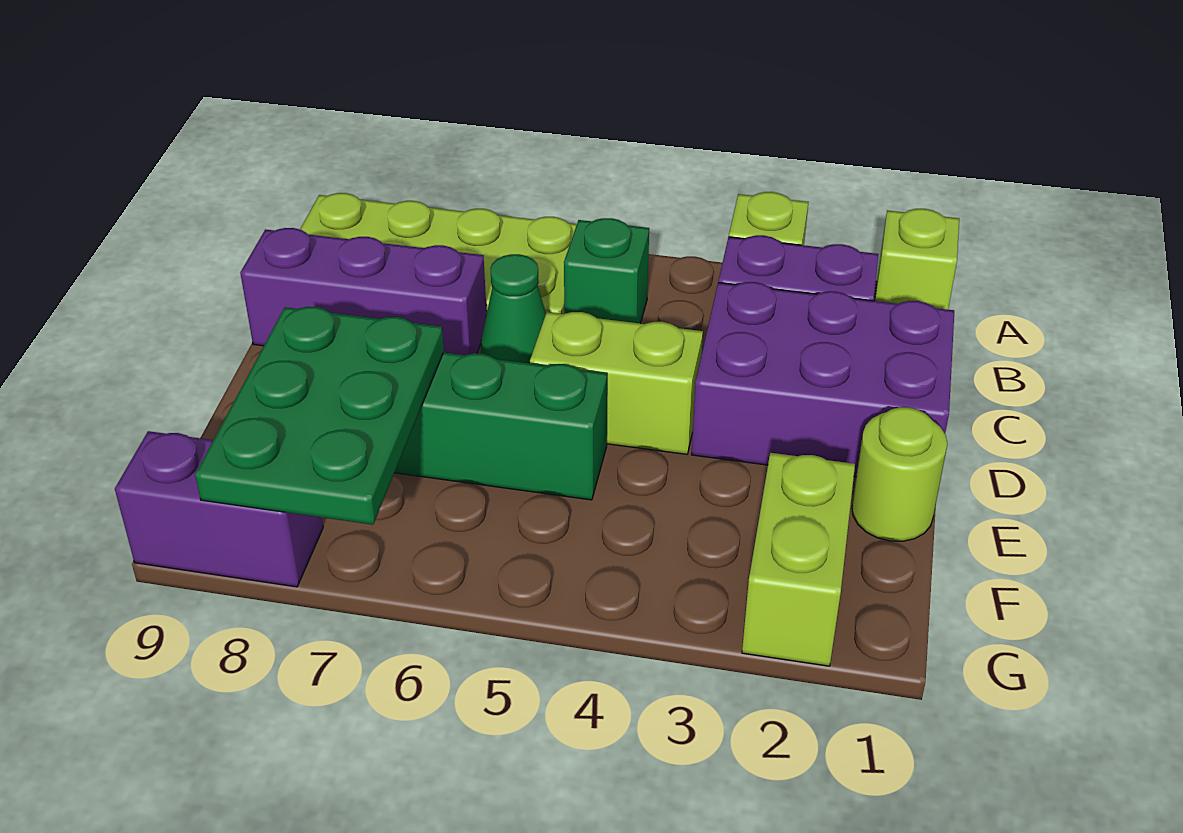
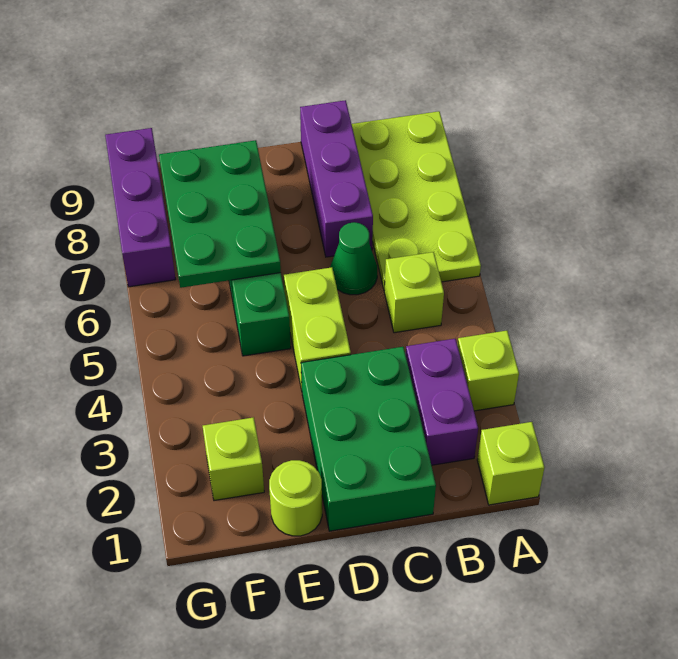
green 1x1 brick [564,218,649,323] -> lime 1x1 brick [384,252,444,333]
purple 2x3 brick [692,282,954,477] -> green 2x3 brick [301,347,436,531]
green 2x3 plate [195,307,444,525] -> green 2x3 plate turned to [159,140,281,288]
lime 1x2 brick [742,453,855,666] -> lime 1x1 brick [203,417,264,501]
purple 1x2 brick [115,431,323,587] -> purple 1x3 brick [105,128,176,287]

